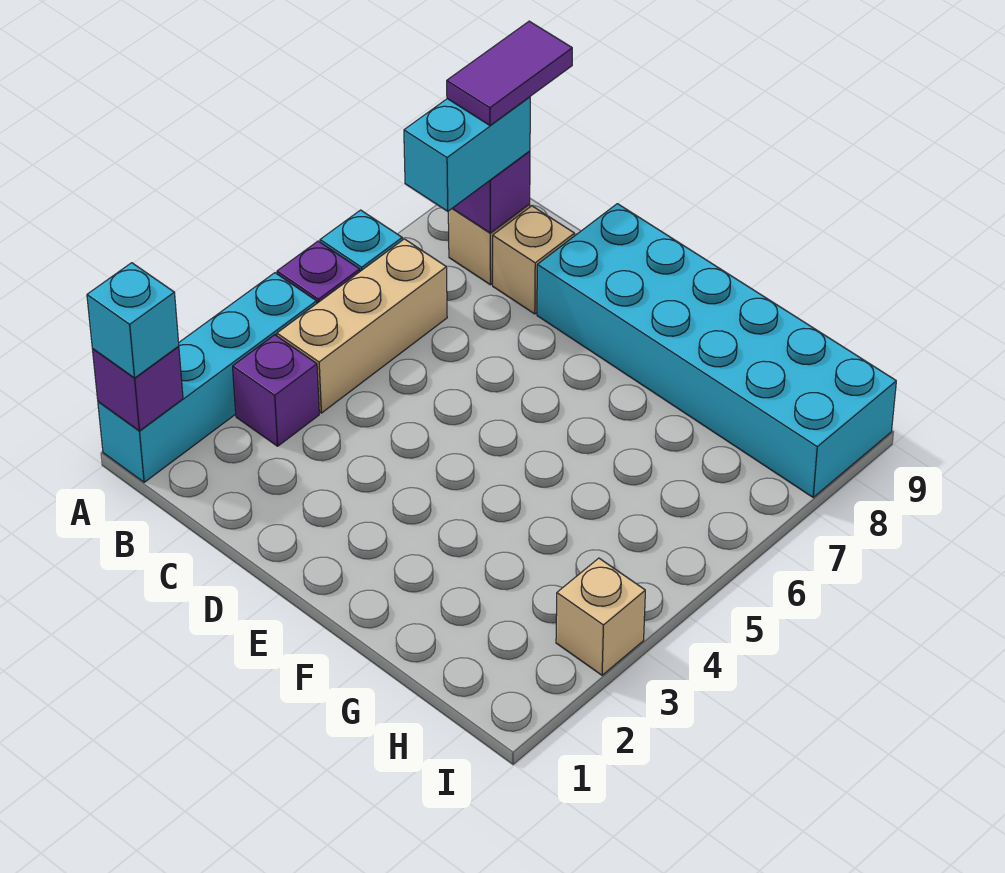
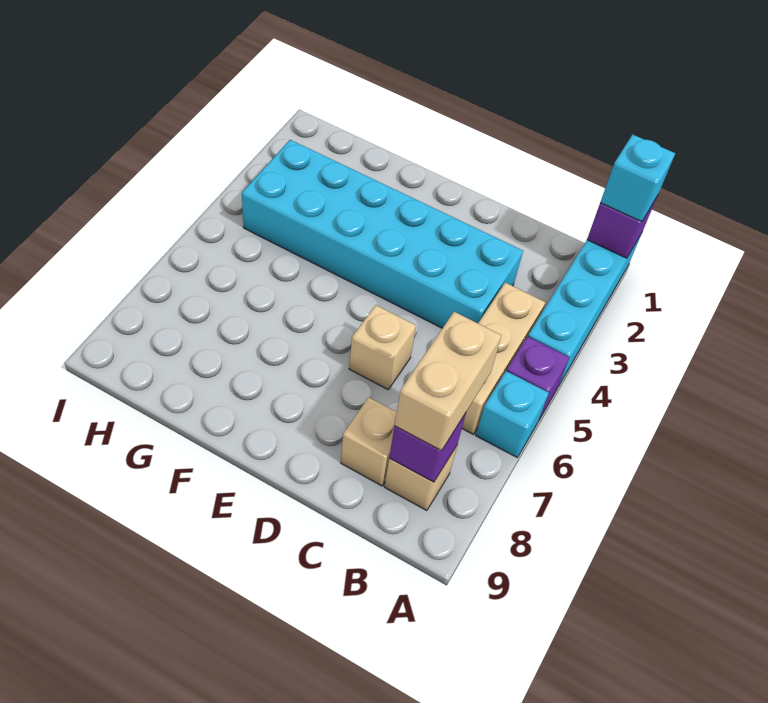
purple 1x1 brick [233,335,319,446] -> none
cyan 1x2 brick [404,97,530,211] -> tan 1x2 brick [395,312,502,451]
purple 1x2 tile [447,21,572,125] -> none
cyan 2x6 brick [537,204,896,497] -> cyan 2x6 brick moved to [242,140,523,328]
tan 1x1 brick [556,558,645,675] -> tan 1x1 brick moved to [349,305,416,389]

